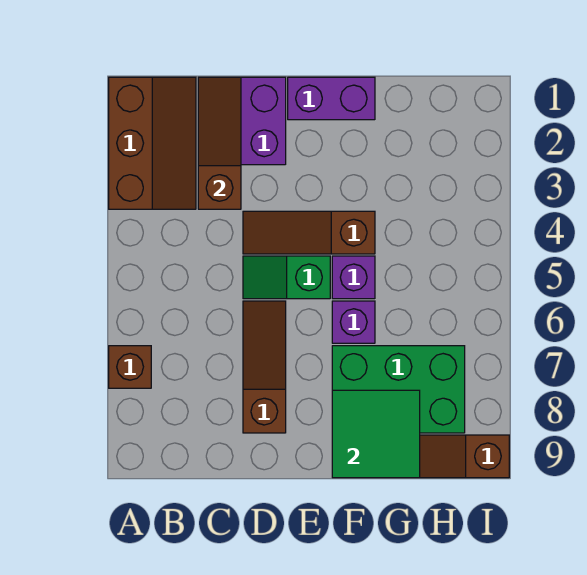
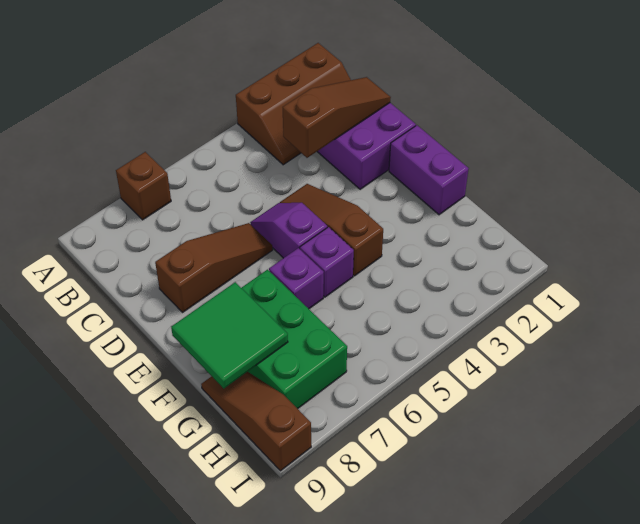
green 1x2 slope [243,256,330,299] -> purple 1x2 slope [250,203,327,258]

